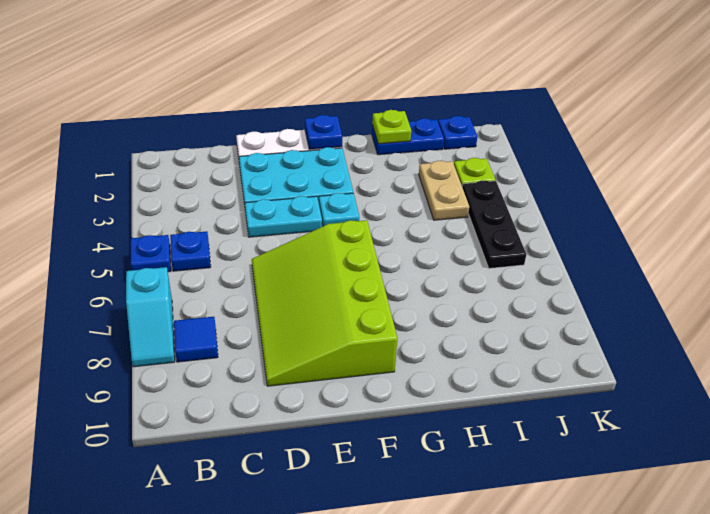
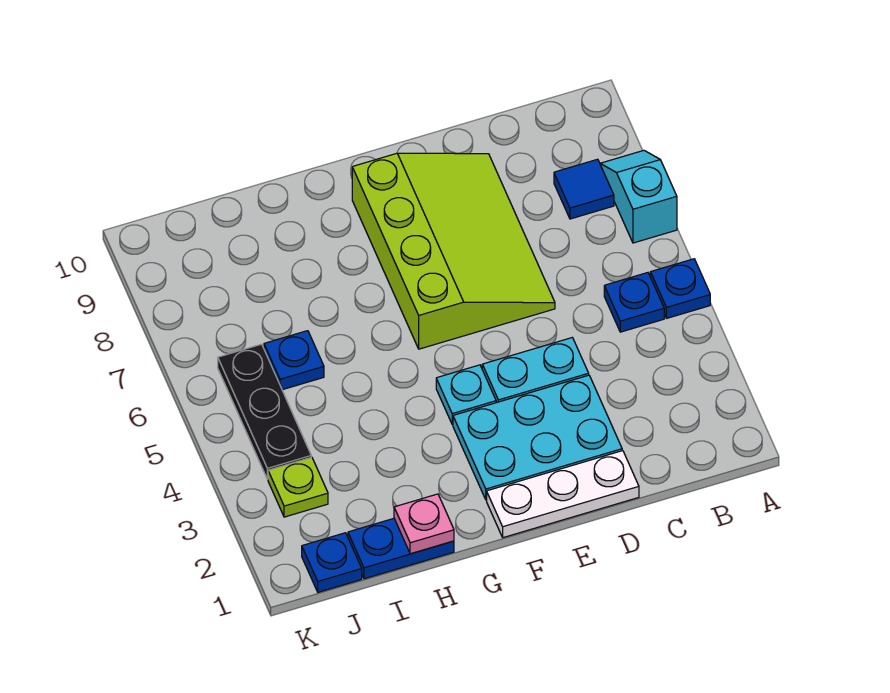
blue 1x1 plate [305,115,342,149] -> blue 1x1 plate moved to [264,331,324,390]
lime 1x1 plate [372,110,411,144] -> pink 1x1 plate [394,494,454,554]
tan 1x2 plate [419,161,469,220] -> none

